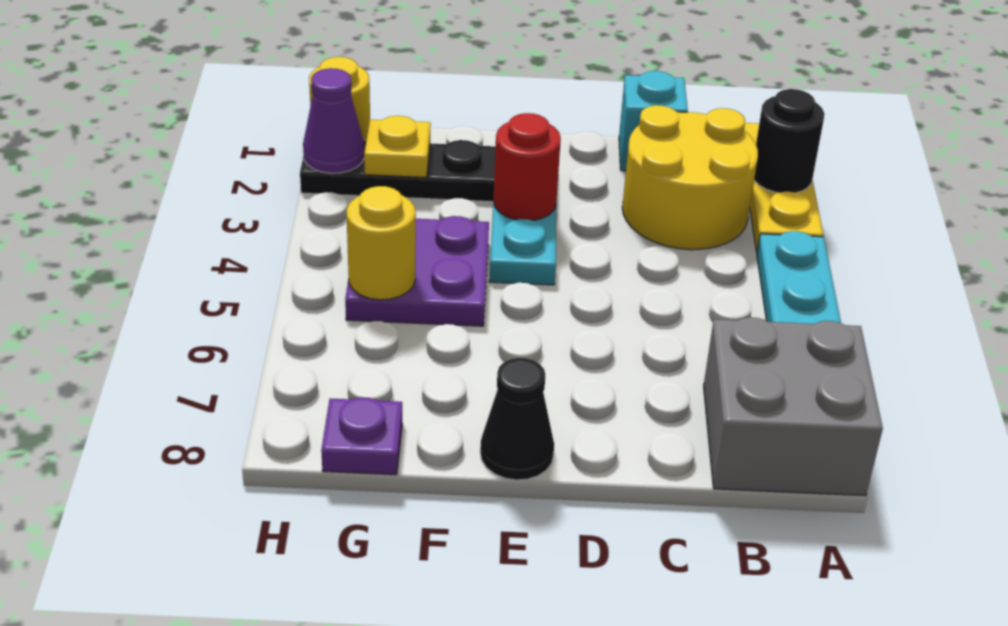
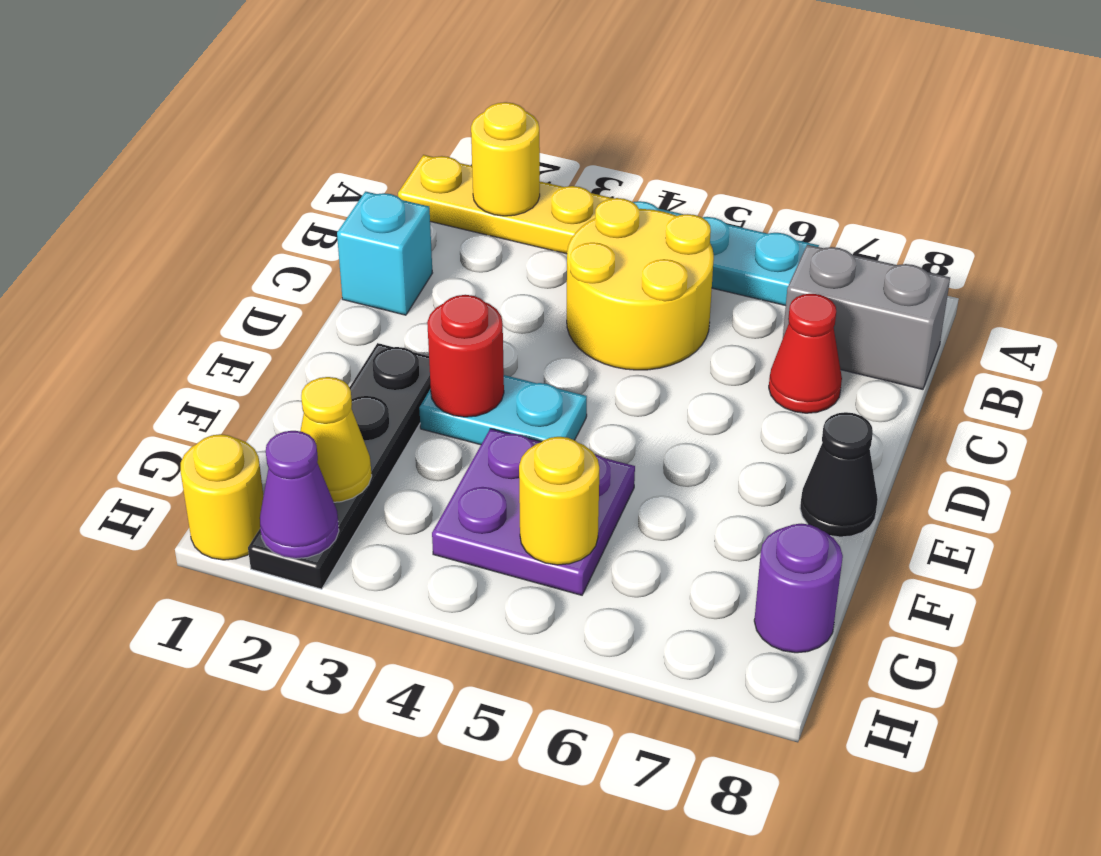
black 1x1 round brick [754,89,824,193] -> yellow 1x1 round brick [471,102,540,216]
grey 2x2 brick [704,317,883,496] -> grey 1x2 brick [783,245,950,389]
yellow 2x2 round brick [622,105,758,250] -> yellow 2x2 round brick moved to [567,198,714,370]
none -> red 1x1 cone [769,294,842,413]
yellow 1x1 plate [364,116,431,178] -> yellow 1x1 cone [301,377,372,502]
purple 1x1 plate [321,397,402,475] -> purple 1x1 round brick [754,524,843,653]

